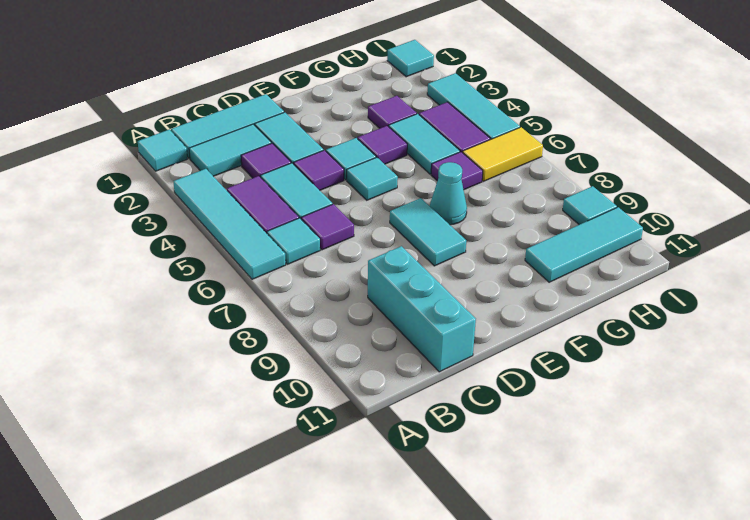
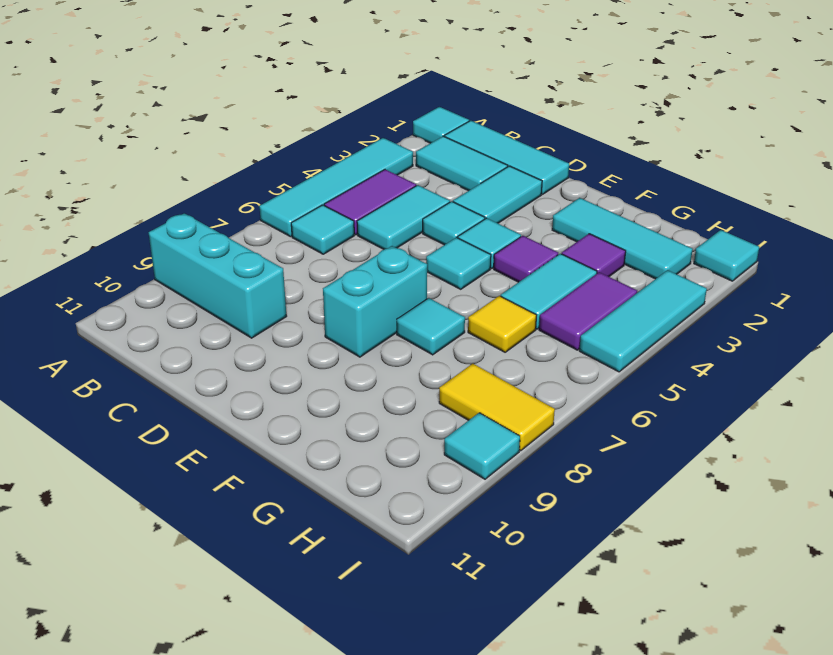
purple 1x1 tile [241,143,291,178] -> none
purple 1x1 tile [301,204,354,250] -> none
cyan 1x3 brick [368,246,476,372] -> cyan 1x3 brick turned to [149,213,287,338]
purple 1x1 tile [294,150,344,190] -> cyan 1x1 tile [423,201,485,245]
cyan 1x2 tile [390,198,466,266] -> cyan 1x2 brick [323,246,427,357]
cyan 1x1 cone [430,162,467,225] -> cyan 1x1 tile [397,298,465,355]
purple 1x1 tile [431,152,483,190] -> yellow 1x1 tile [468,296,537,352]
cyan 1x3 tile [525,207,643,282] -> cyan 1x3 tile moved to [552,198,693,279]
yellow 1x2 tile [463,127,543,181] -> yellow 1x2 tile moved to [439,364,555,451]

